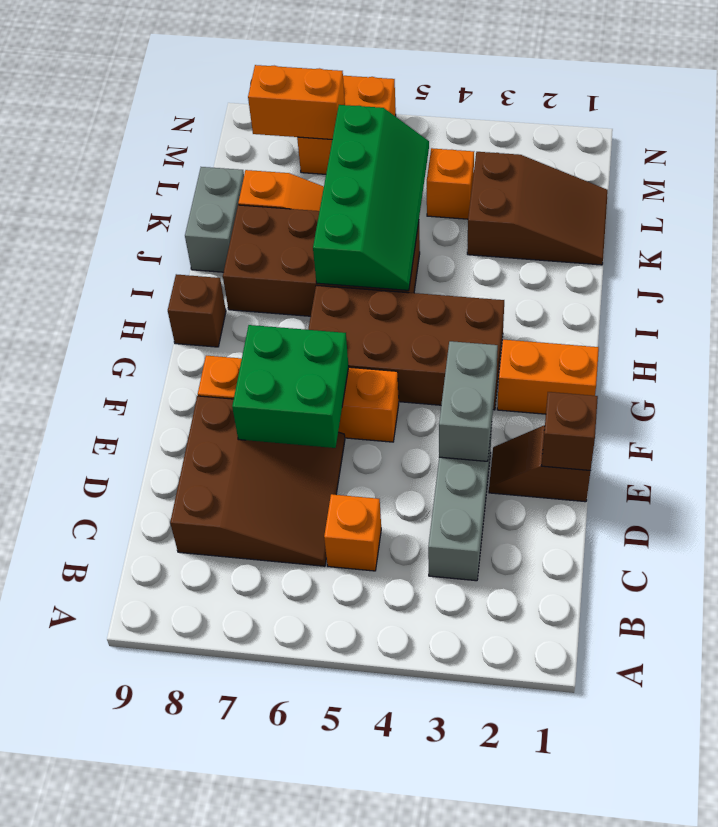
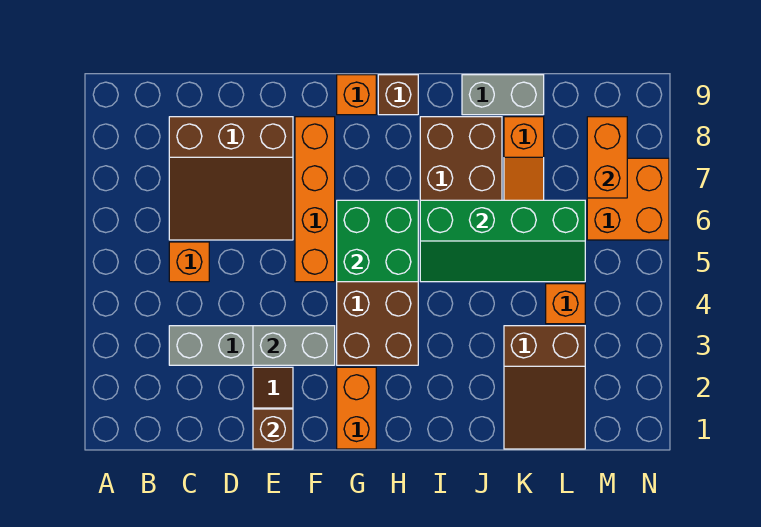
green 2x2 brick [232,325,349,448] -> green 2x2 brick moved to [337,200,418,282]
none -> orange 1x1 brick [337,75,376,115]

